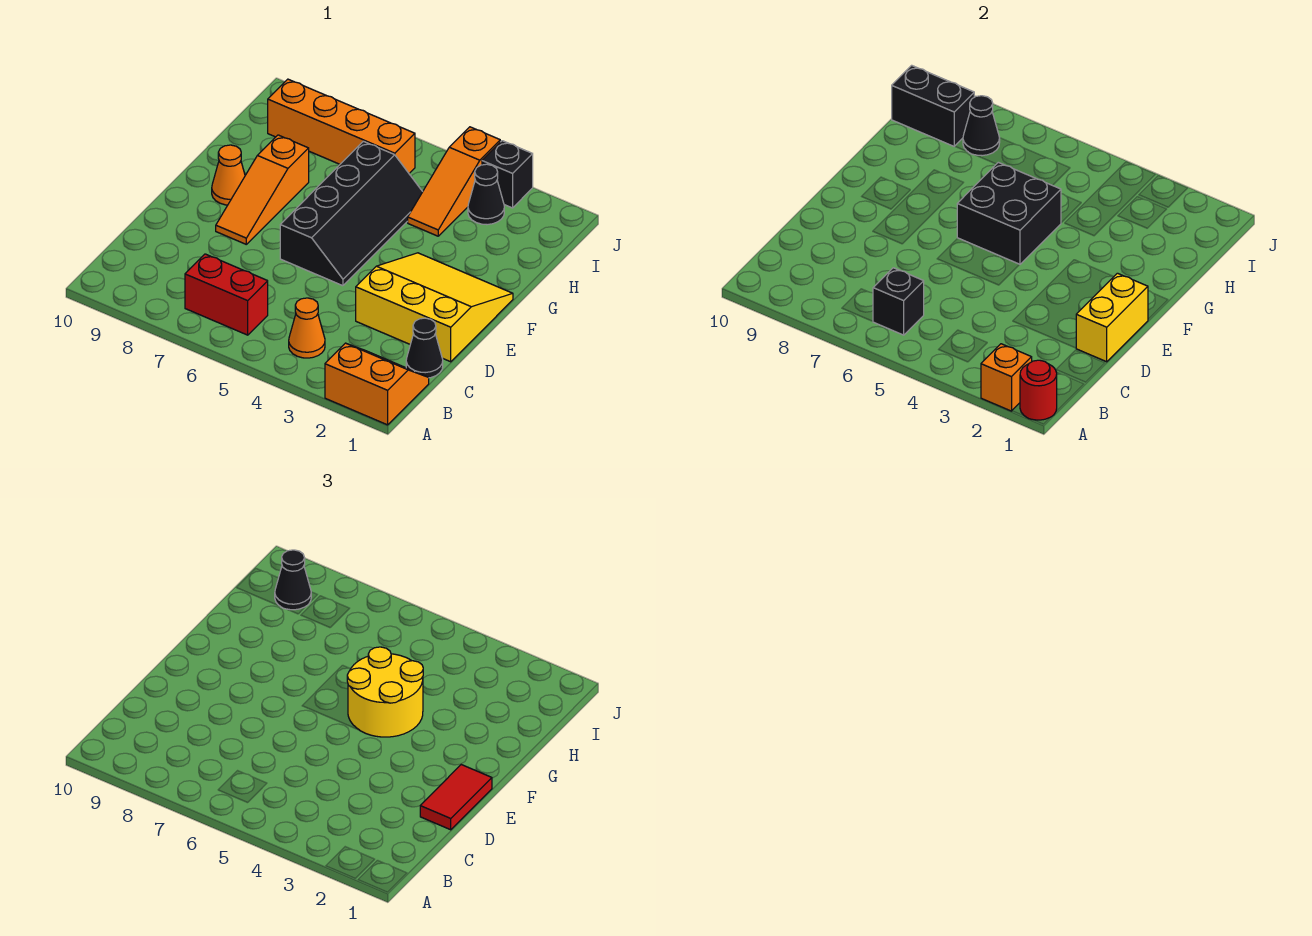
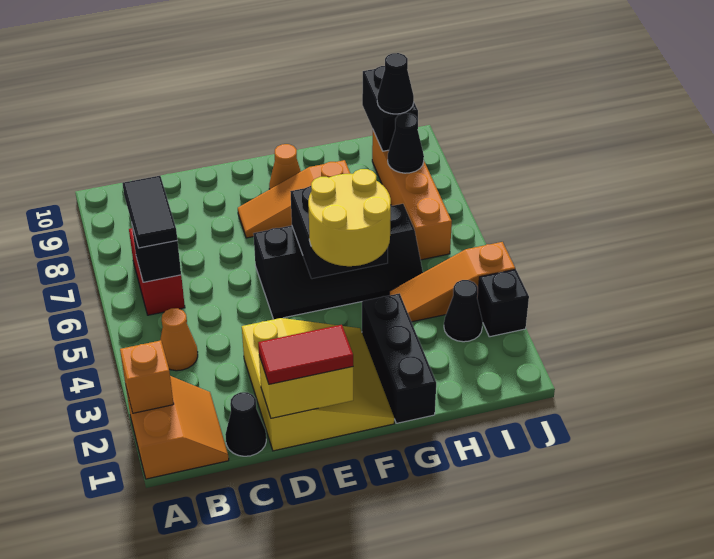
red 1x1 round brick [1020,360,1057,420] -> none
none -> black 1x2 tile [122,176,177,248]
none -> black 1x3 brick [362,293,436,423]

